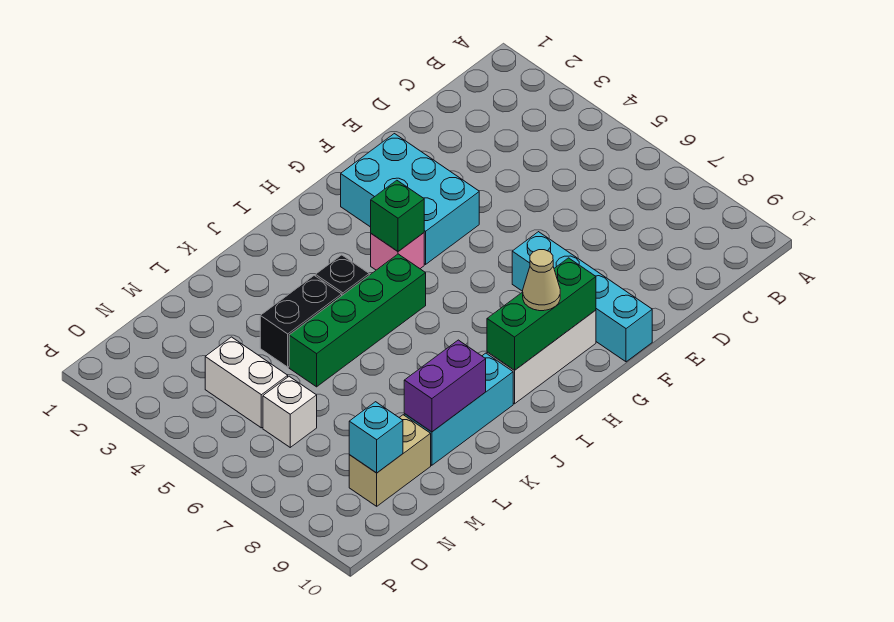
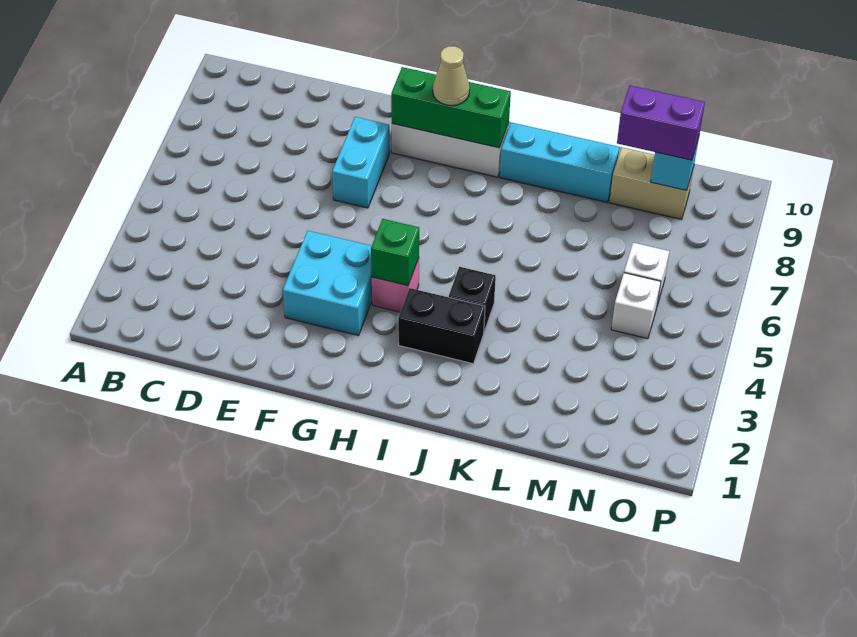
cyan 2x3 brick [341,134,479,264] -> cyan 2x2 brick [283,231,372,336]
cyan 1x4 brick [512,232,652,362] -> cyan 1x2 brick [332,117,390,208]
green 1x4 brick [289,254,426,387] -> none
black 1x2 brick [260,276,342,367] -> black 1x2 brick moved to [398,288,485,364]
purple 1x2 brick [404,340,486,432] -> purple 1x2 brick moved to [617,85,705,160]
white 1x2 brick [205,337,288,428] -> white 1x1 brick [611,273,661,339]

